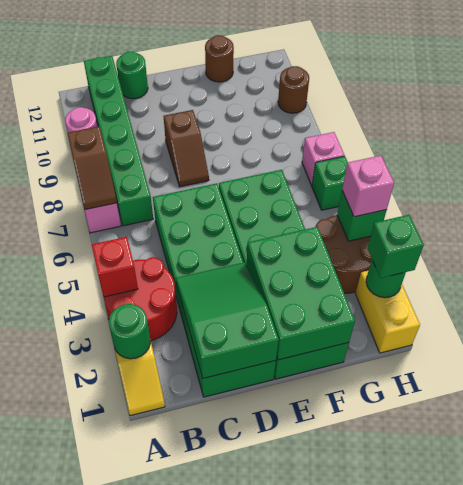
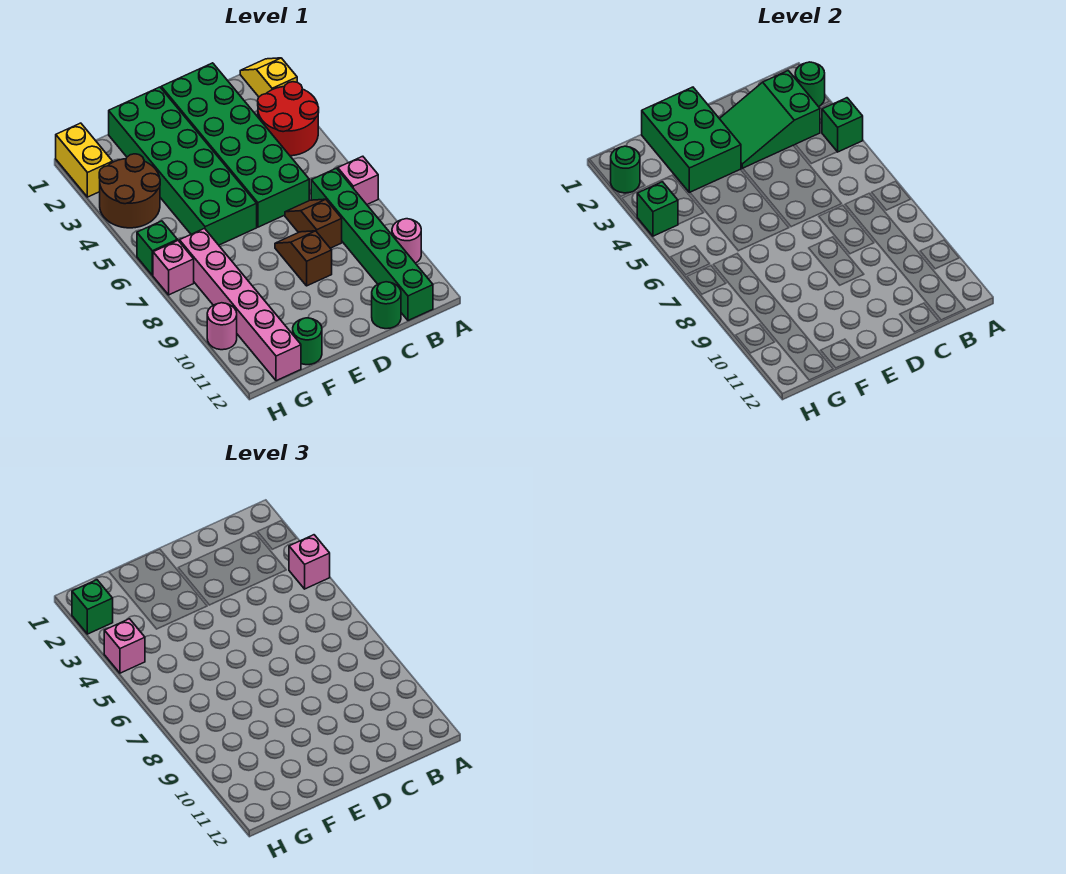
red 1x1 brick [92,237,138,297] -> green 1x1 brick [822,98,863,152]
none -> pink 1x1 brick [289,535,330,589]
brown 1x2 slope [67,126,117,210] -> brown 1x2 slope moved to [285,199,342,248]
green 2x3 slope [176,262,279,378] -> green 2x3 slope turned to [719,71,820,169]
brown 1x1 round brick [205,35,234,82] -> green 1x1 round brick [293,318,322,365]
none -> pink 1x6 brick [179,229,301,381]
brown 1x1 round brick [278,66,309,113] -> pink 1x1 round brick [207,303,237,350]

